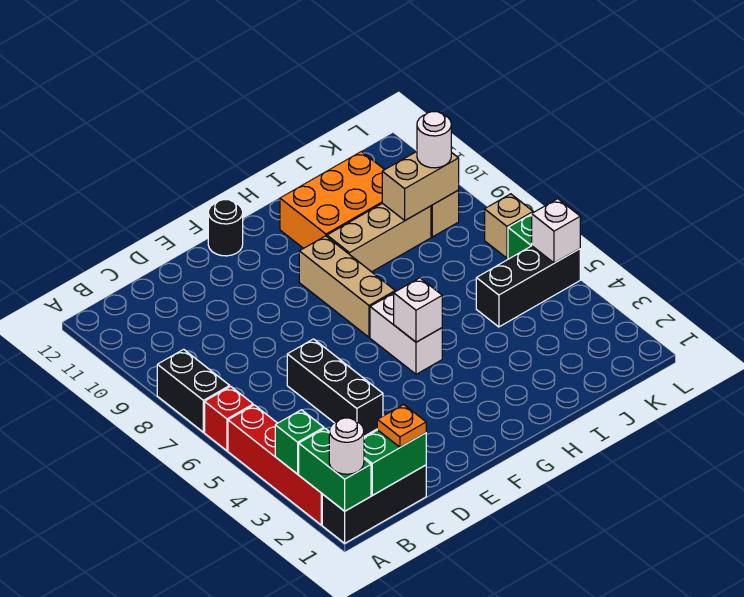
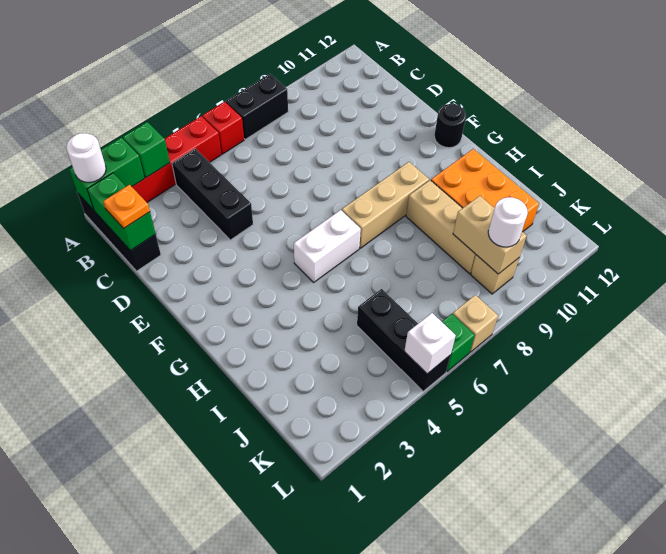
black 1x3 brick [287,339,383,436] -> black 1x3 brick turned to [172,149,253,240]
white 1x1 brick [394,278,442,342] -> none

